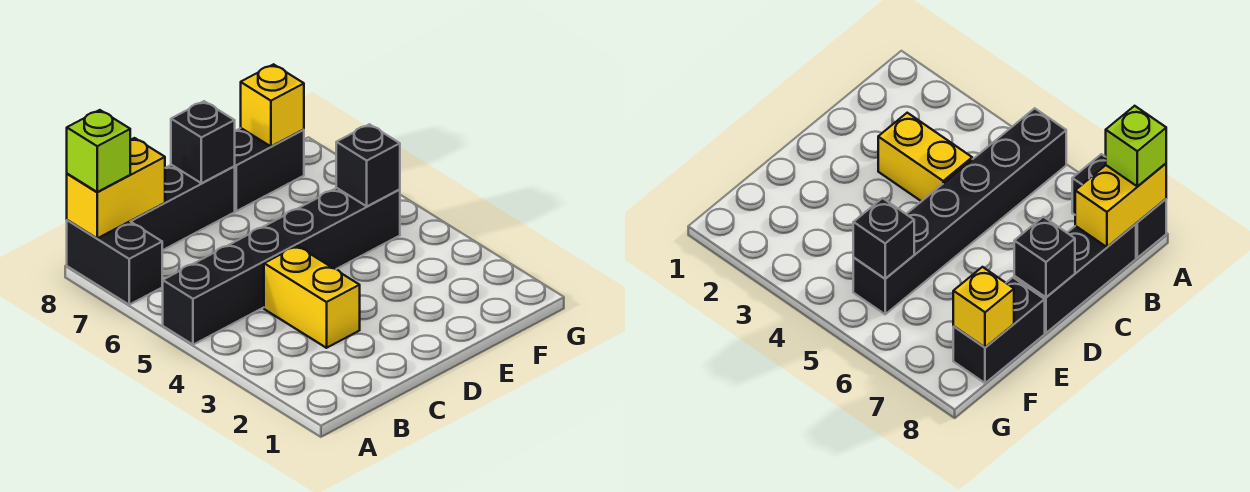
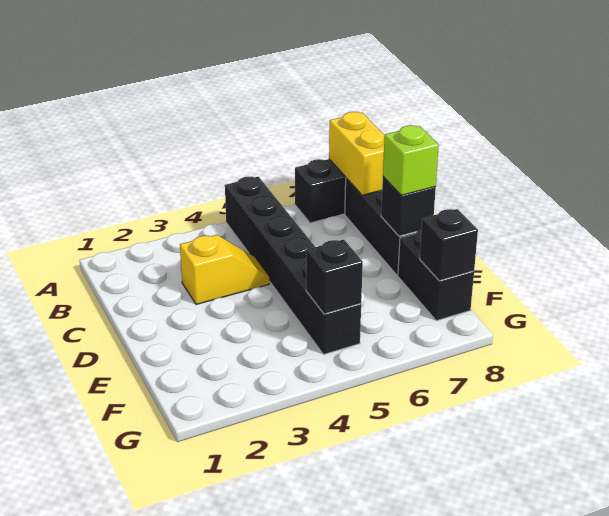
lime 1x1 brick [67,110,130,192] -> lime 1x1 brick moved to [383,125,439,196]
yellow 1x2 brick [264,246,360,348] -> yellow 1x2 slope [180,235,270,304]
yellow 1x1 brick [241,64,304,146] -> black 1x1 brick [420,209,478,281]

